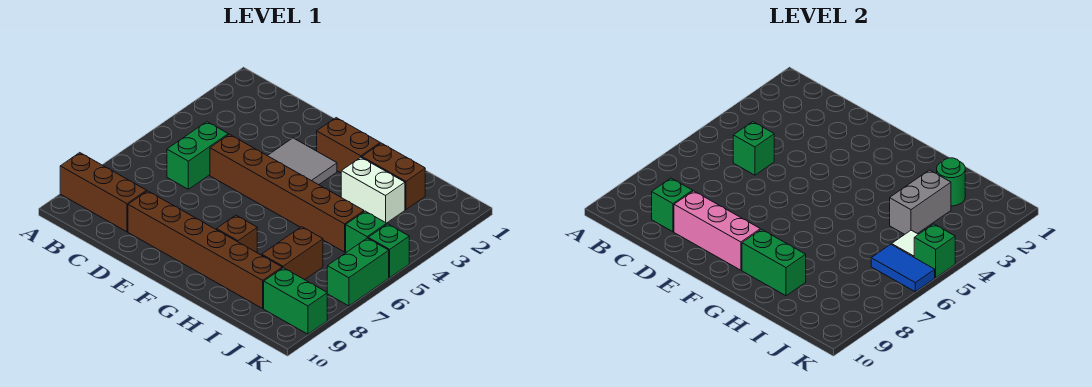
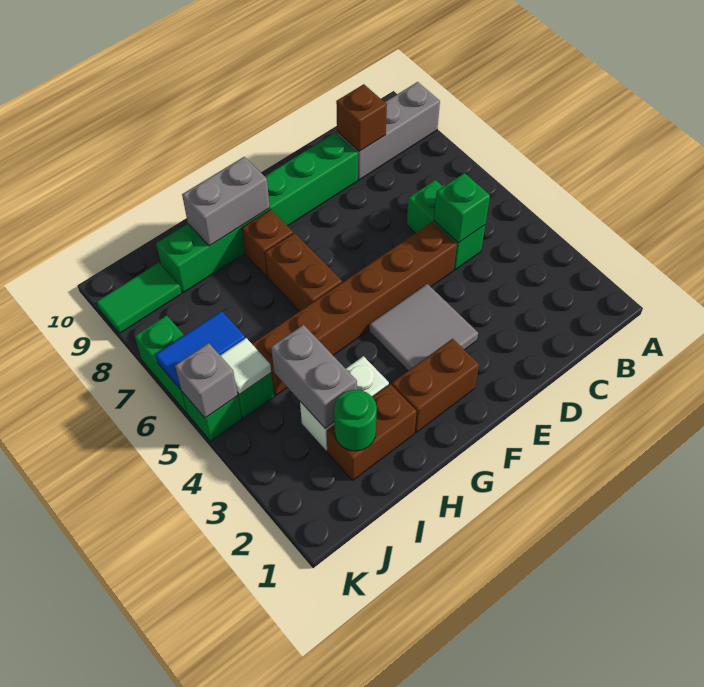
brown 1x3 brick [60,153,147,232] -> grey 1x3 brick [337,82,440,180]
green 1x1 brick [652,178,693,232] -> brown 1x1 brick [336,84,387,151]
brown 1x6 brick [128,191,282,308] -> green 1x6 brick [156,133,358,293]
pink 1x3 brick [674,191,760,270] -> none
green 1x2 brick [742,229,806,296] -> grey 1x2 brick [182,157,270,246]
brown 1x2 brick [262,227,323,280] -> brown 1x2 brick moved to [265,233,342,311]
green 1x2 brick [264,268,327,334] -> green 1x2 tile [97,263,182,334]
green 1x1 brick [914,224,955,277] -> grey 1x1 brick [175,343,238,418]

